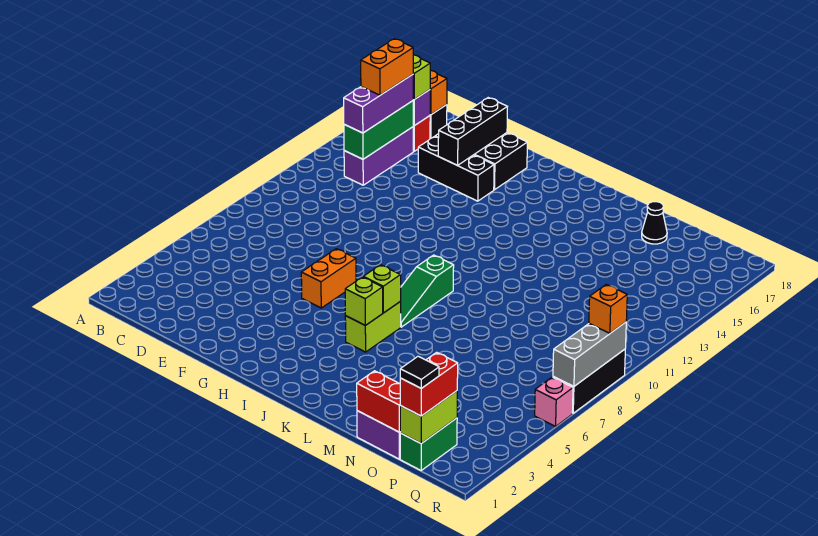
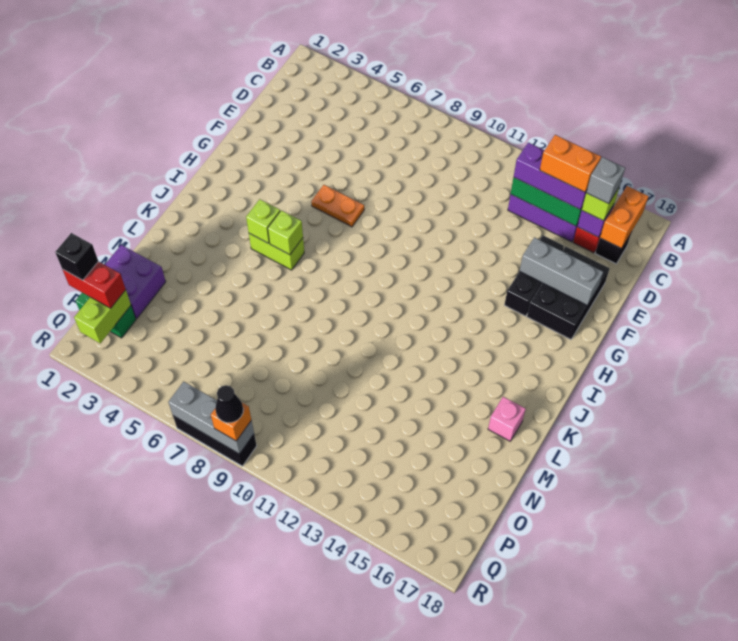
none -> grey 1x1 brick [586,157,625,204]
black 1x3 brick [438,98,507,165] -> grey 1x3 brick [520,237,603,305]
orange 1x2 brick [301,249,356,308] -> orange 1x2 plate [311,185,364,227]
green 1x3 slope [401,255,454,327] -> none
red 1x2 brick [357,371,401,432] -> none
black 1x1 cone [642,202,667,244] -> black 1x1 cone moved to [215,385,243,423]
lime 1x2 brick [400,391,457,443] -> lime 1x2 brick turned to [74,290,131,343]
black 1x1 tile [400,356,439,388] -> black 1x1 brick [55,233,98,280]
pink 1x1 brick [535,377,573,426] -> pink 1x1 brick moved to [488,397,525,441]

